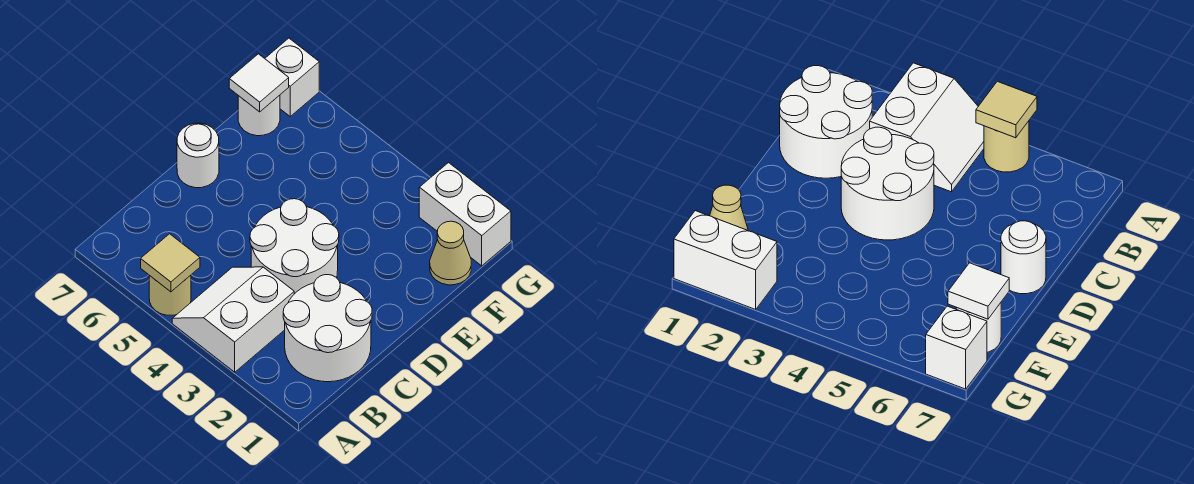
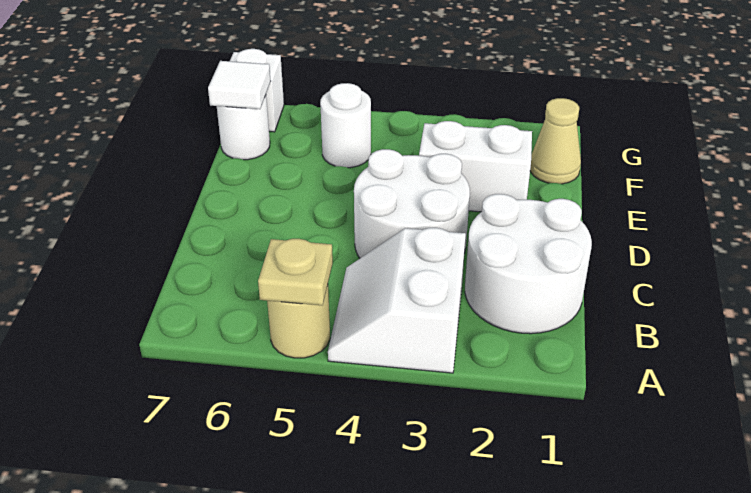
tan 1x1 tile [141,234,200,292] -> tan 1x1 plate [258,239,333,305]
white 1x1 round brick [177,123,219,188] -> white 1x1 round brick moved to [320,83,371,168]
white 1x2 brick [419,163,511,266] -> white 1x2 brick moved to [419,121,532,212]

